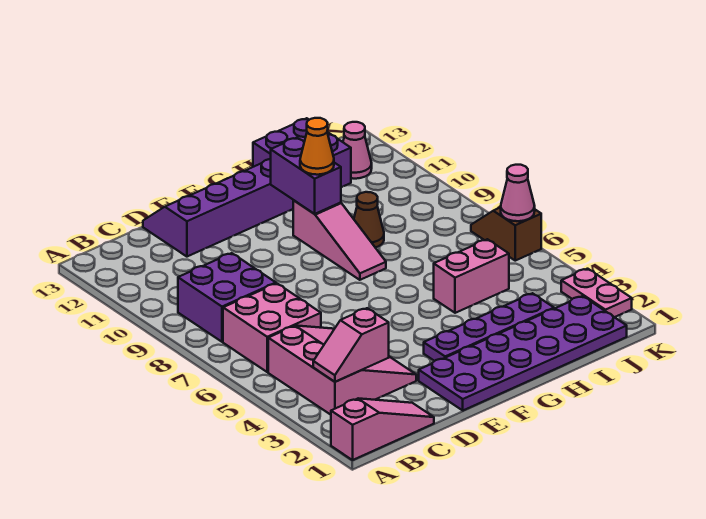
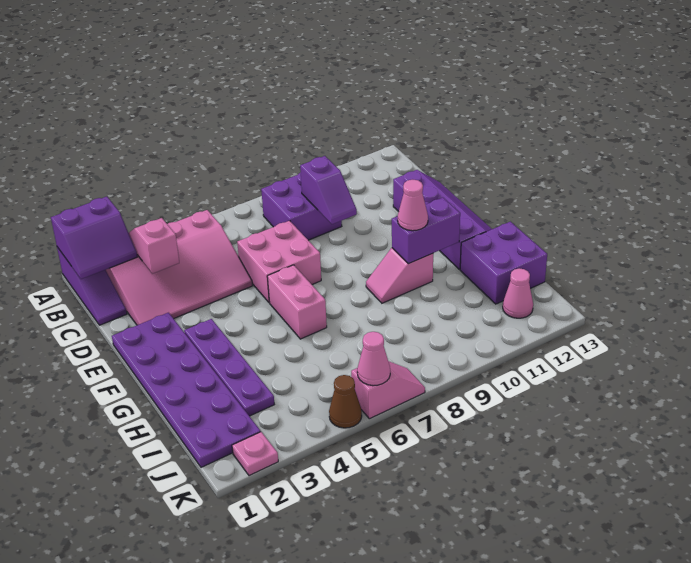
pink 1x3 slope [331,398,434,460] -> purple 1x3 slope [57,247,127,325]
none -> purple 2x2 slope [51,197,137,279]
pink 3x3 slope [268,326,416,415] -> pink 3x4 slope [106,210,253,325]
pink 2x2 brick [223,283,321,372] -> pink 2x2 brick moved to [237,221,321,303]
none -> purple 1x2 slope [300,156,357,224]
pink 1x3 slope [293,200,386,280] -> pink 1x2 slope [366,248,433,303]
orange 1x1 cone [300,118,334,175] -> pink 1x1 cone [398,180,428,231]
pink 1x2 brick [434,239,509,313] -> pink 1x2 brick moved to [267,265,327,339]
brown 1x1 cone [354,192,384,248] -> brown 1x1 cone moved to [329,375,362,428]
pink 1x2 plate [561,269,632,317] -> pink 1x1 plate [232,432,278,476]
brown 1x2 slope [471,207,541,261] -> pink 1x2 slope [351,361,425,419]

